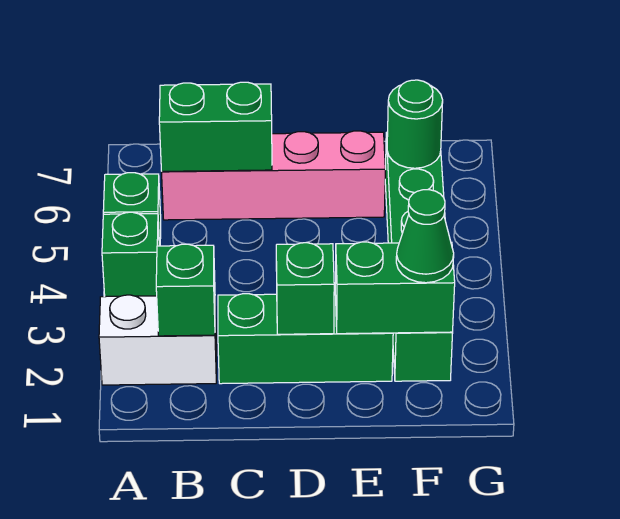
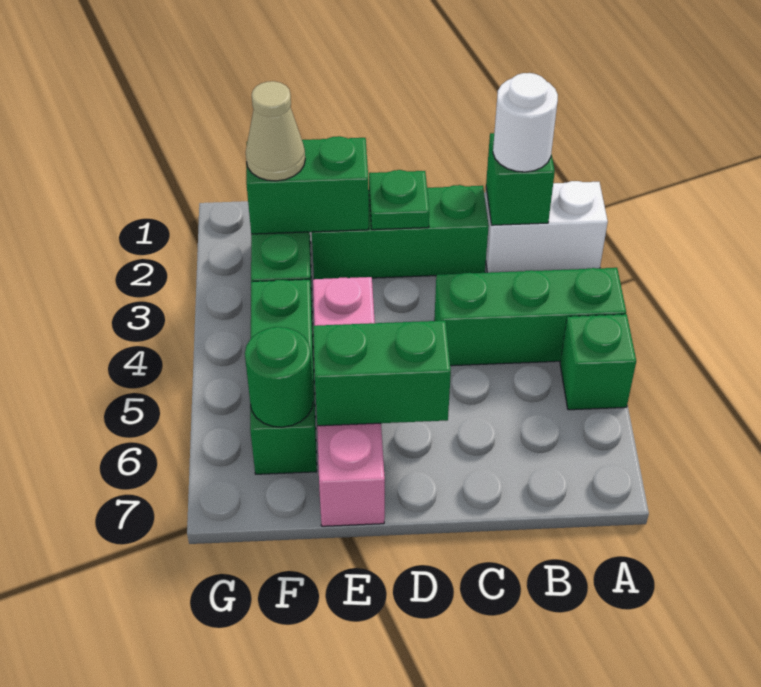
green 1x1 brick [102,212,159,297] -> green 1x3 brick [434,268,626,366]
none -> white 1x1 round brick [493,73,558,172]
pink 1x4 brick [162,131,385,220] -> pink 1x4 brick turned to [313,277,385,526]
green 1x2 brick [159,82,272,171] -> green 1x2 brick moved to [313,321,451,426]
green 1x1 brick [276,243,334,334] -> green 1x1 plate [369,170,429,230]
green 1x1 cone [396,190,454,283] -> tan 1x1 cone [246,81,305,181]

